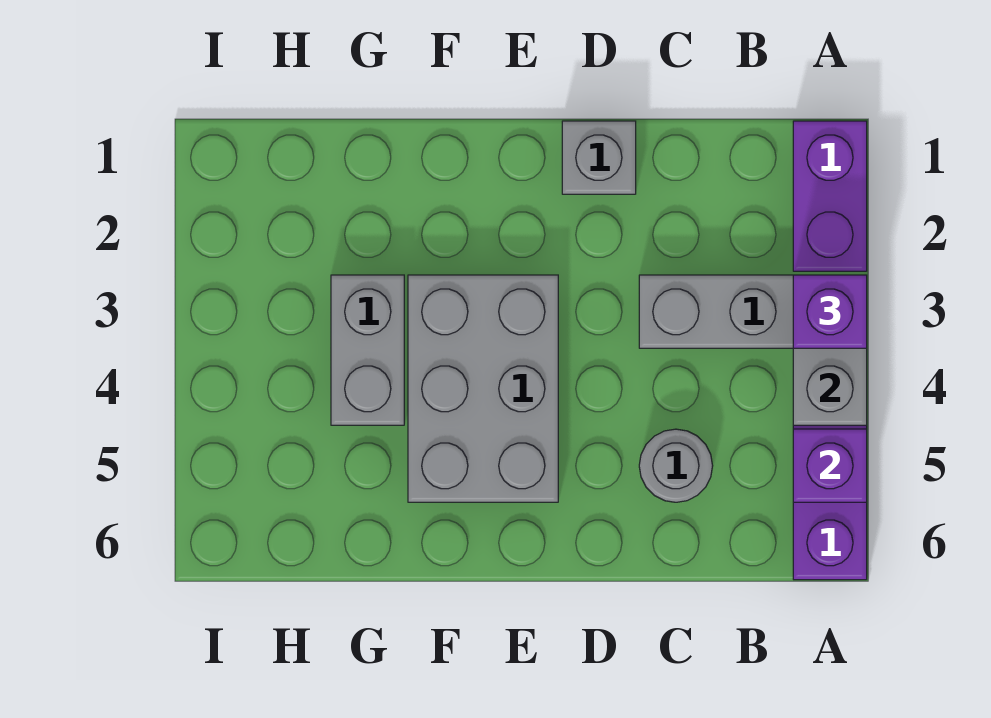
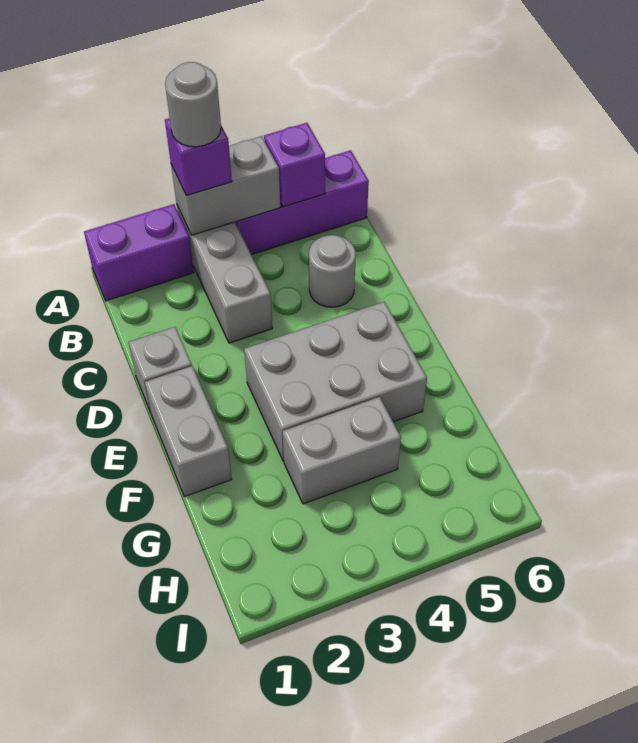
none -> grey 1x1 round brick [165,62,221,147]
none -> grey 1x2 brick [145,366,232,497]

